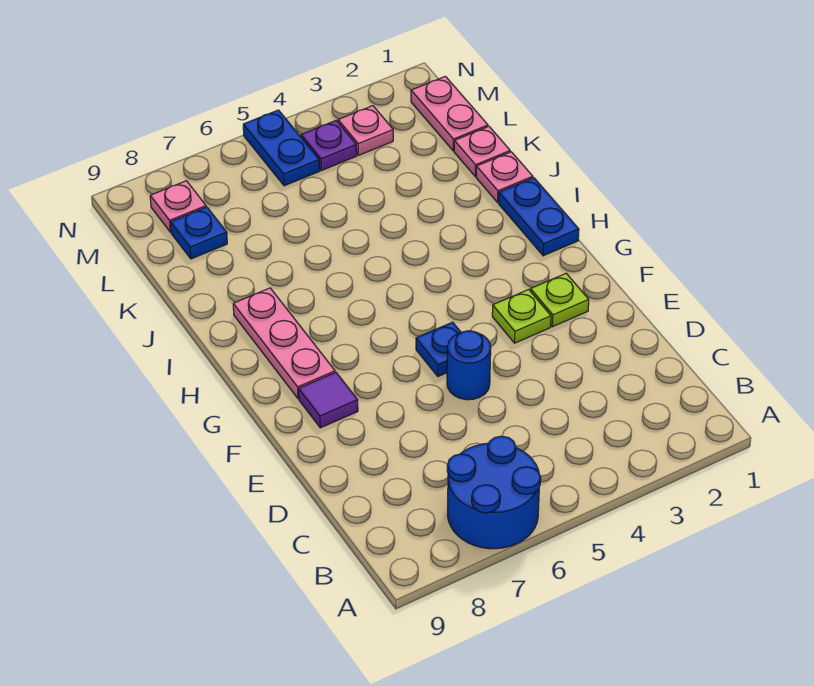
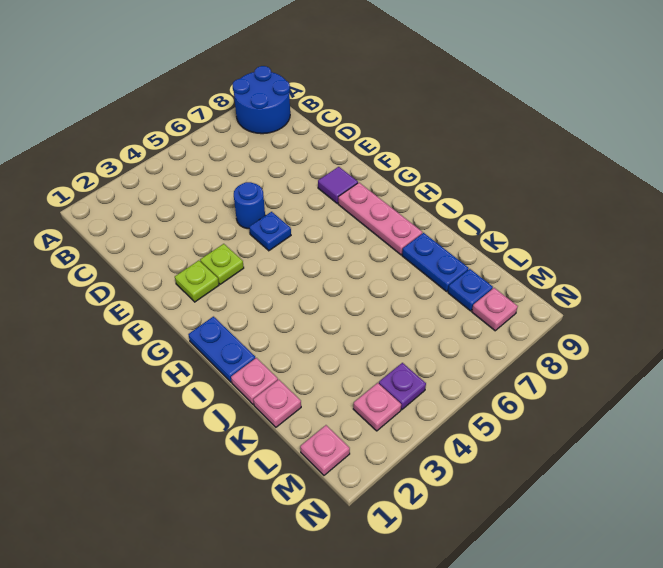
blue 2x2 round brick [447,436,541,549] -> blue 2x2 round brick moved to [233,66,290,134]
pink 1x2 plate [411,76,488,151] -> pink 1x1 plate [300,425,350,475]
blue 1x2 plate [243,110,320,186] -> blue 1x2 plate moved to [402,233,469,291]

